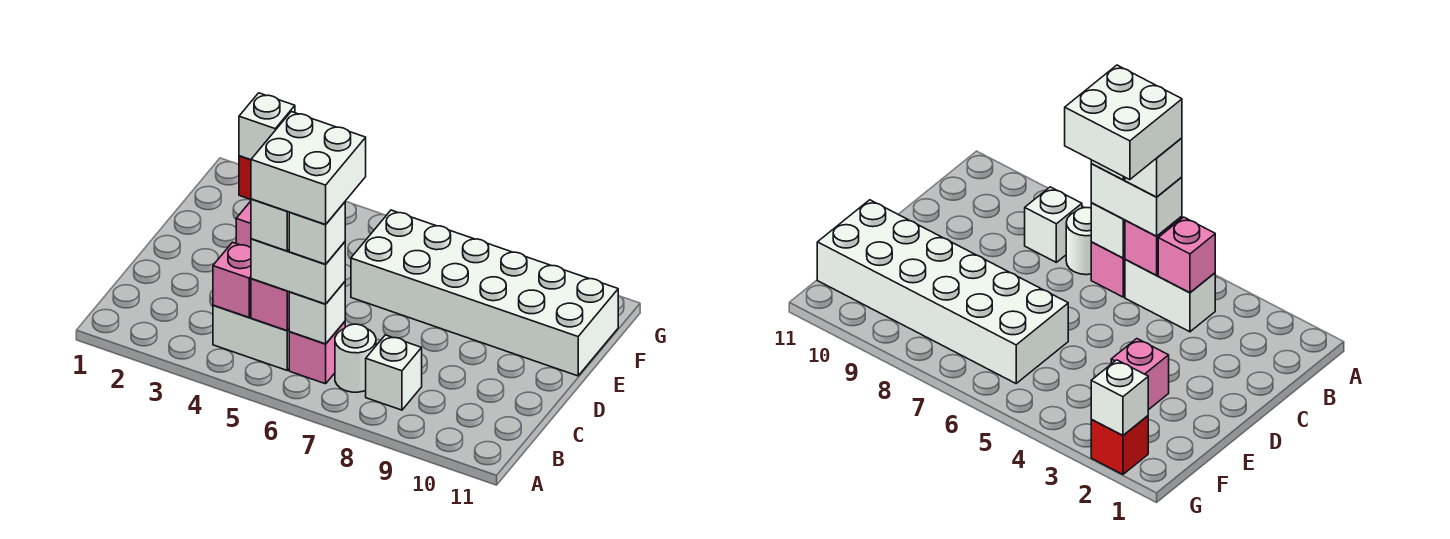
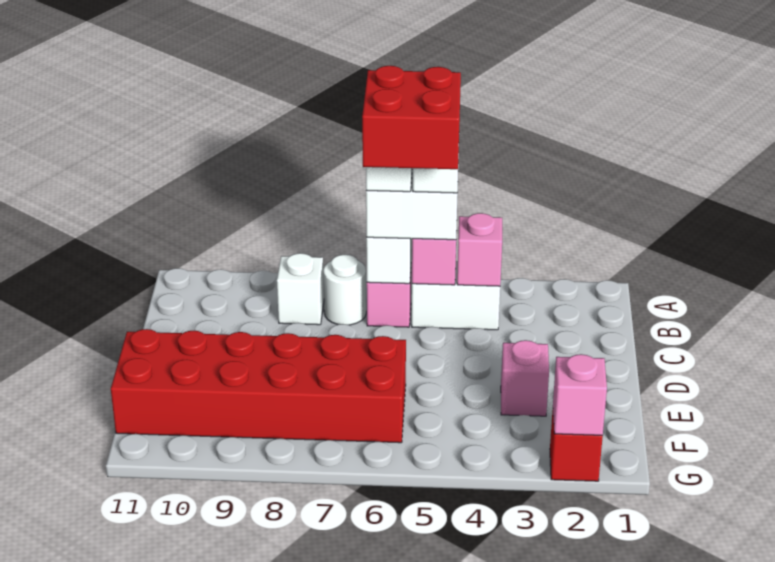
white 2x2 brick [251,112,366,224] -> red 2x2 brick [362,66,461,169]
white 2x6 brick [351,210,618,376] -> red 2x6 brick [111,329,406,443]
white 1x1 brick [239,93,295,160] -> pink 1x1 brick [553,354,607,435]

